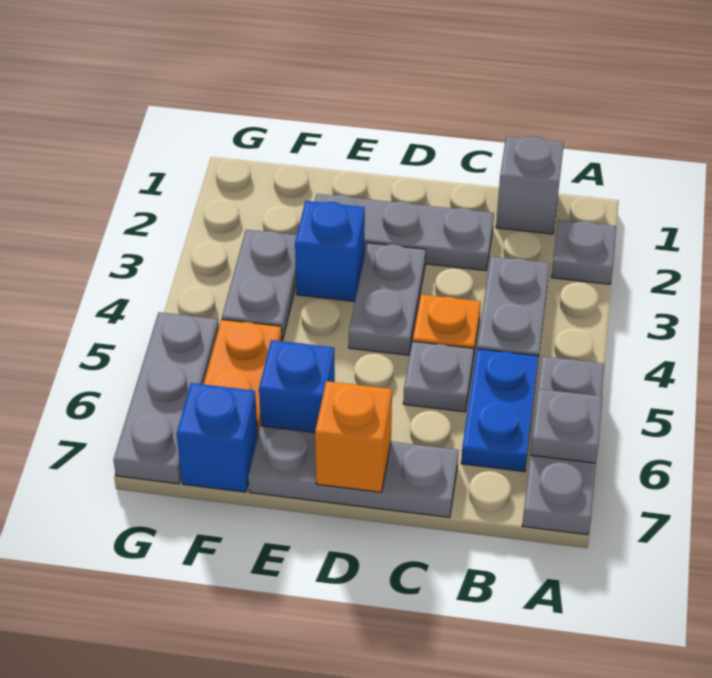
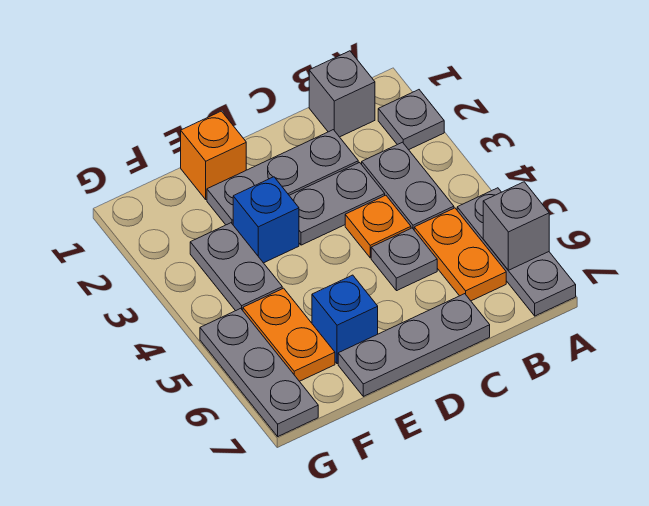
grey 1x1 plate [530,389,603,463] -> grey 1x1 brick [483,182,549,270]
blue 1x2 plate [461,349,539,472] -> orange 1x2 plate [414,208,506,301]
grey 1x2 plate [349,243,426,355] -> grey 1x2 plate turned to [289,162,385,245]
orange 1x1 brick [315,381,392,492] -> orange 1x1 brick moved to [181,111,246,199]
blue 1x1 brick [177,383,258,492] -> none

